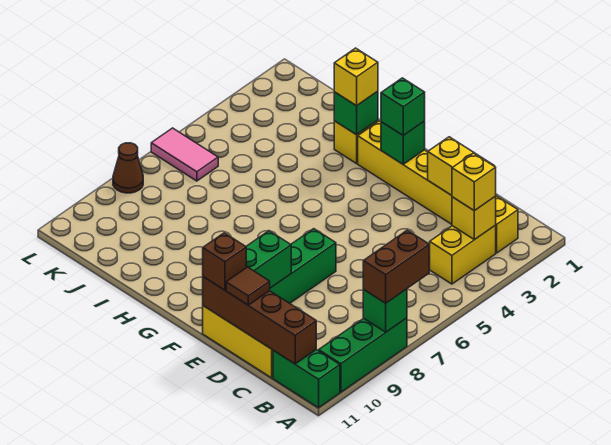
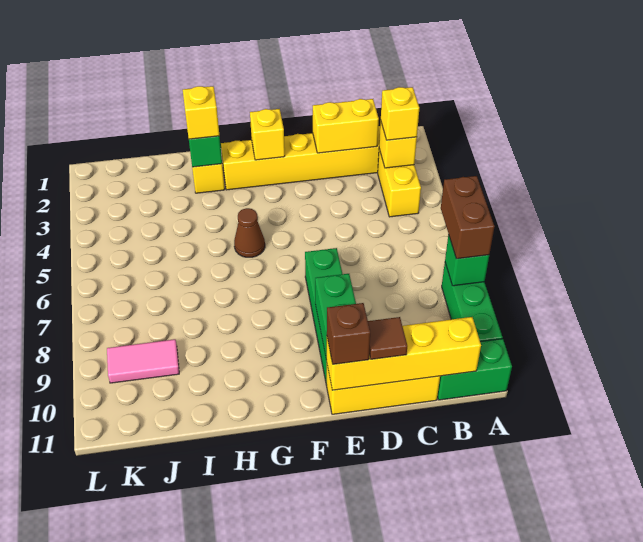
brown 1x4 brick [203,277,316,364] -> yellow 1x4 brick [326,317,481,390]
green 1x1 brick [381,121,425,164] -> yellow 1x1 brick [250,109,285,160]
green 1x1 brick [381,78,425,135] -> none
pink 1x2 tile [151,128,218,181] -> pink 1x2 tile moved to [107,339,179,383]
brown 1x1 cone [113,143,143,193] -> brown 1x1 cone moved to [234,208,265,257]

